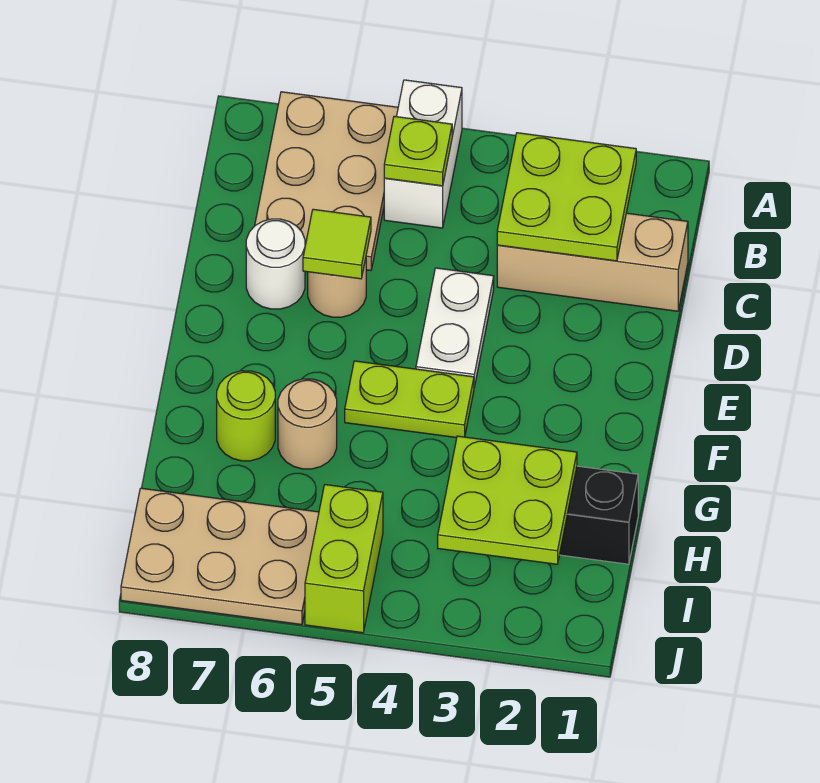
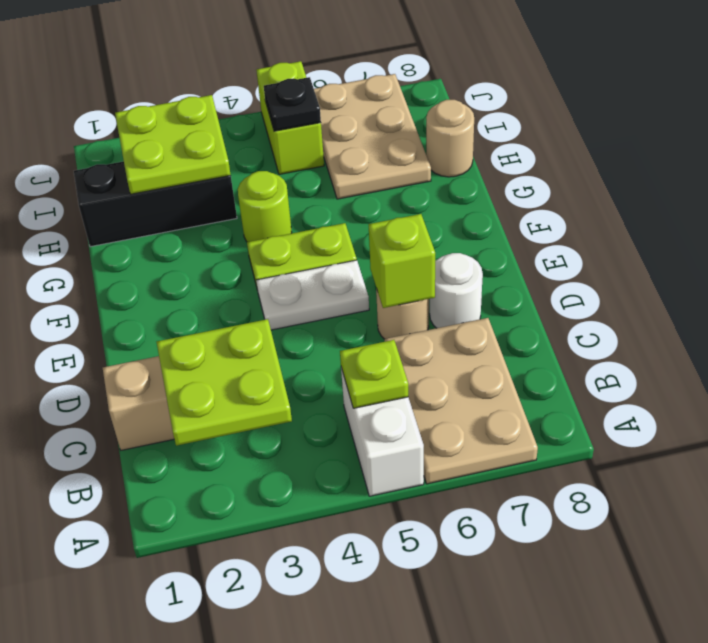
white 1x2 plate [416,268,494,387] -> white 1x2 plate turned to [256,260,369,330]
lime 1x1 tile [303,209,371,279] -> lime 1x1 brick [369,214,435,308]
tan 1x1 round brick [278,379,337,469] -> tan 1x1 round brick moved to [426,100,474,177]
lime 1x1 round brick [217,371,275,461] -> lime 1x1 round brick moved to [238,171,292,242]
none -> black 1x1 plate [264,77,321,131]
tan 2x3 plate [121,488,319,625] -> tan 2x3 plate turned to [314,74,431,199]

